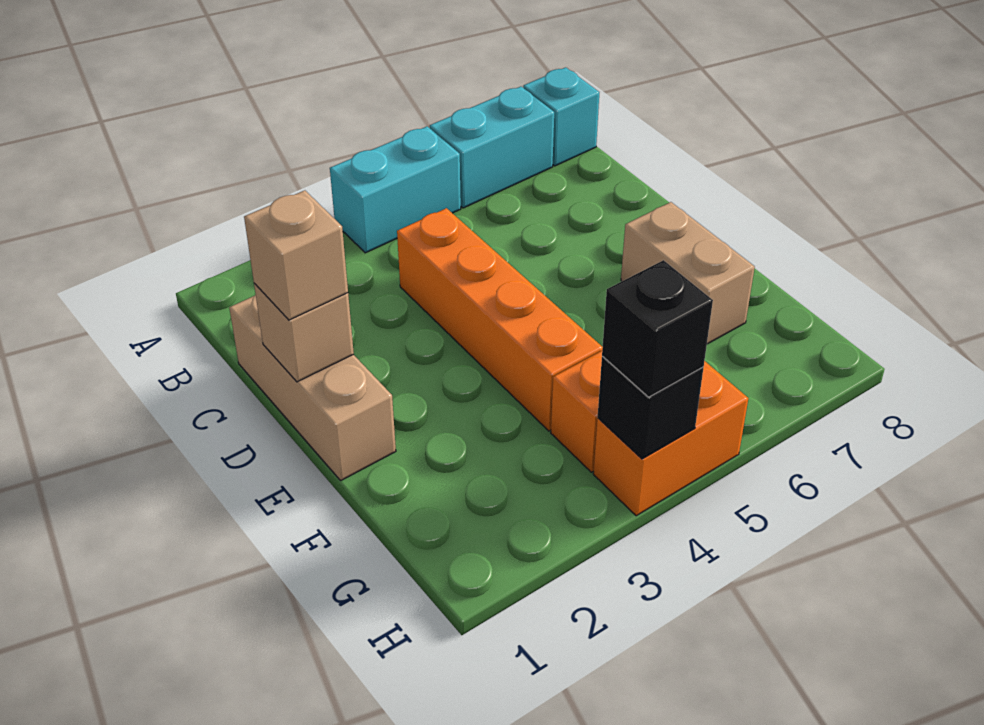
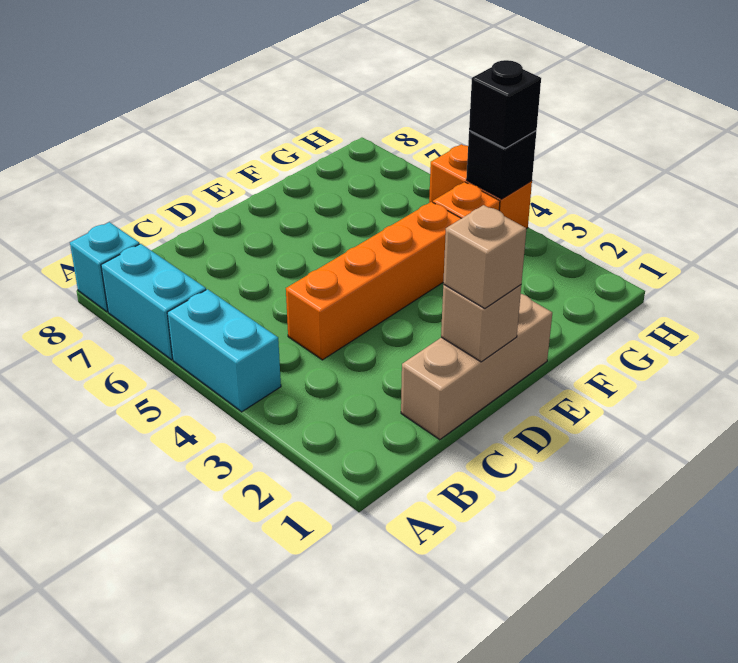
tan 1x2 brick [621,202,755,344] -> none

